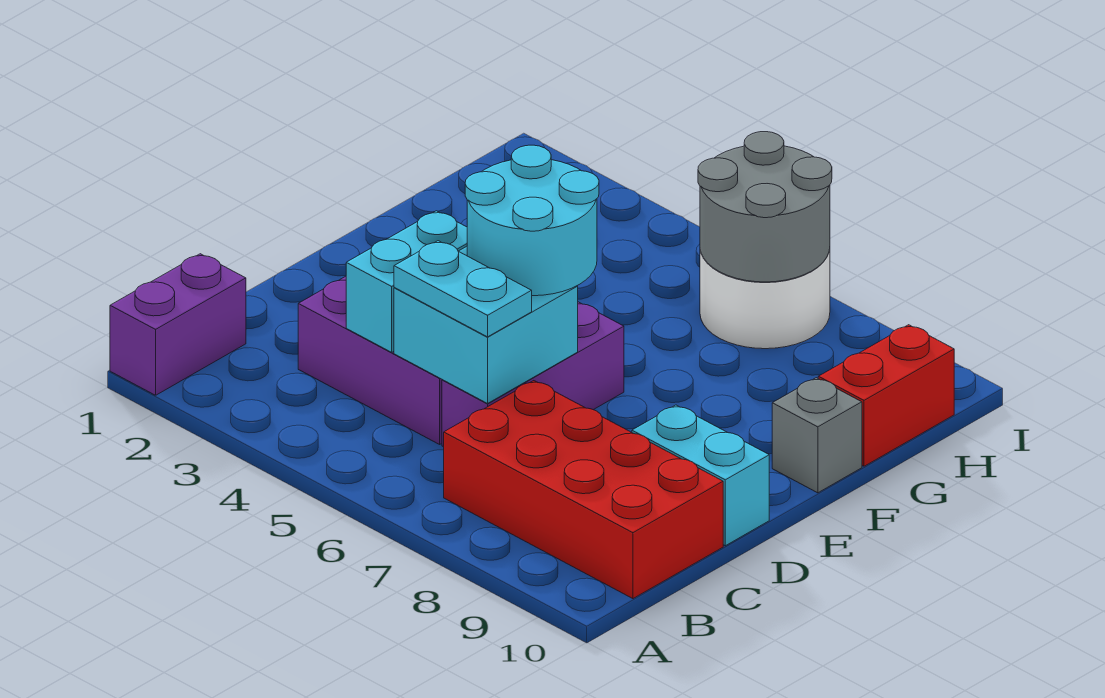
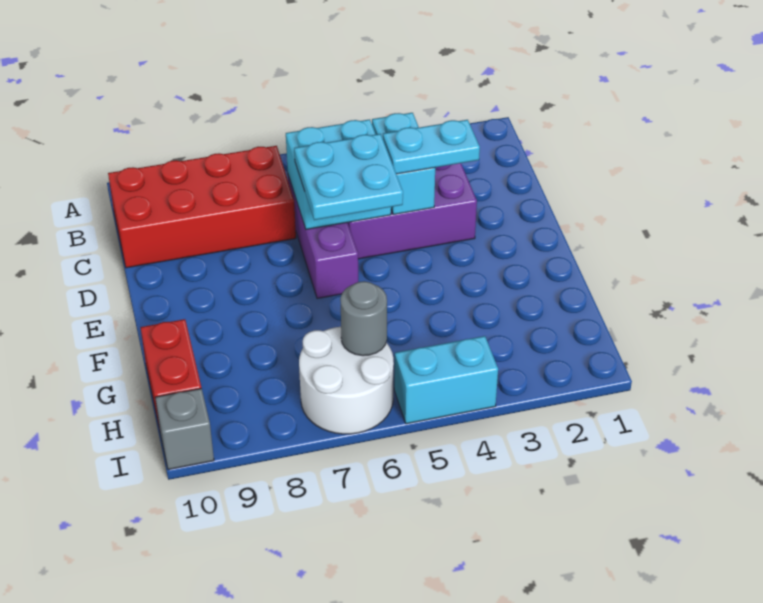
purple 1x2 brick [110,254,246,395] -> none
cyan 1x2 plate [394,241,532,337] -> cyan 1x2 plate moved to [383,120,480,174]
cyan 2x2 round brick [465,145,599,296] -> cyan 2x2 plate [294,134,403,220]
cyan 1x2 brick [632,405,769,546] -> cyan 1x2 brick moved to [394,336,498,424]
grey 1x1 brick [772,378,862,493] -> grey 1x1 brick moved to [155,388,214,470]
grey 2x2 round brick [698,132,832,282] -> grey 1x1 round brick [340,281,387,356]

